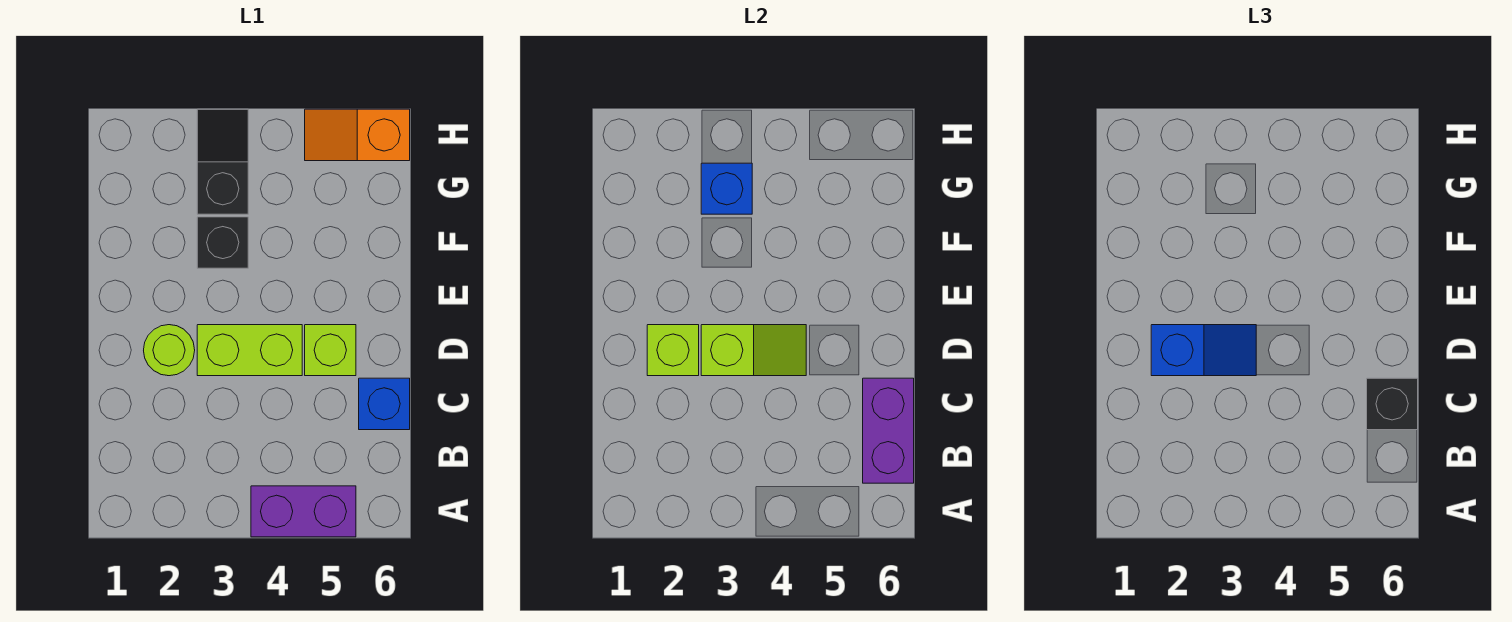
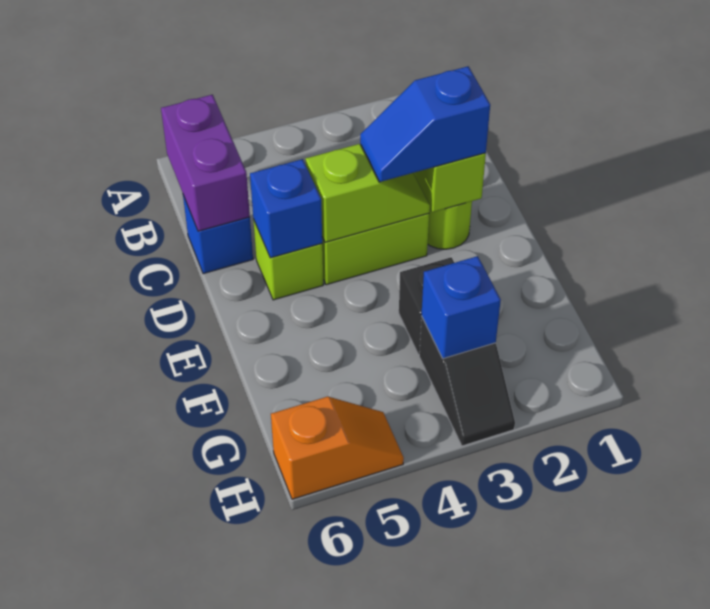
purple 1x2 brick [251,486,356,537] -> none
black 1x1 brick [1367,378,1418,430] -> none
lime 1x2 slope [701,325,806,376] -> lime 1x2 slope turned to [306,144,430,242]
none -> blue 1x1 brick [250,159,322,258]

